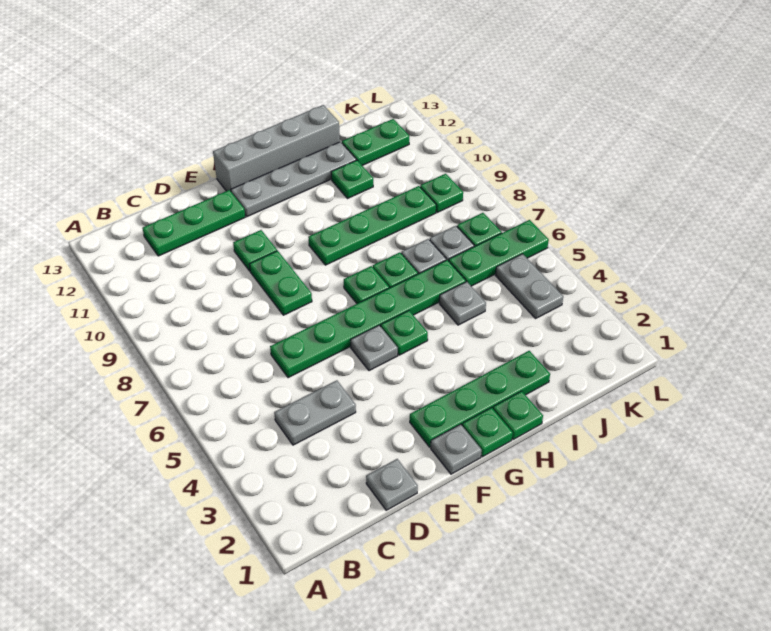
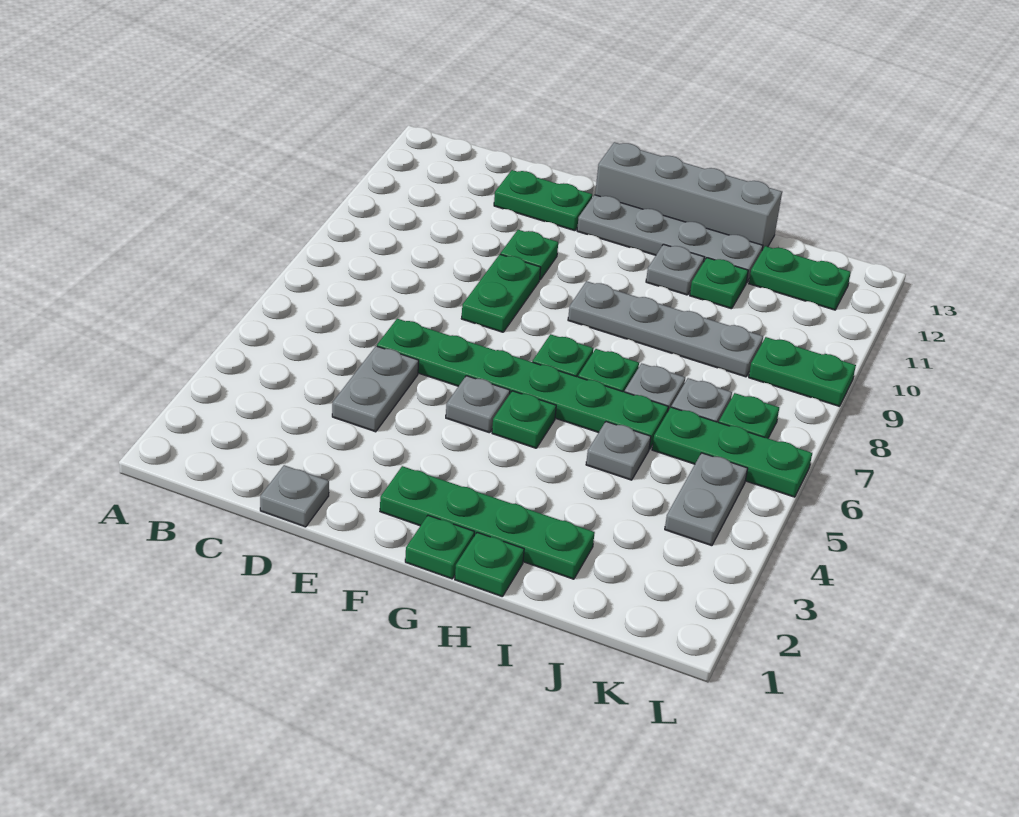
grey 1x2 plate [274,380,356,445] -> grey 1x2 plate turned to [332,346,419,432]
green 1x3 plate [142,190,245,256] -> green 1x2 plate [494,170,592,231]
grey 1x1 plate [431,424,482,474] -> grey 1x1 plate moved to [646,244,704,295]
green 1x4 plate [308,186,436,265] -> grey 1x4 plate [568,281,763,377]
green 1x1 plate [420,174,463,212] -> green 1x2 plate [749,337,856,406]

